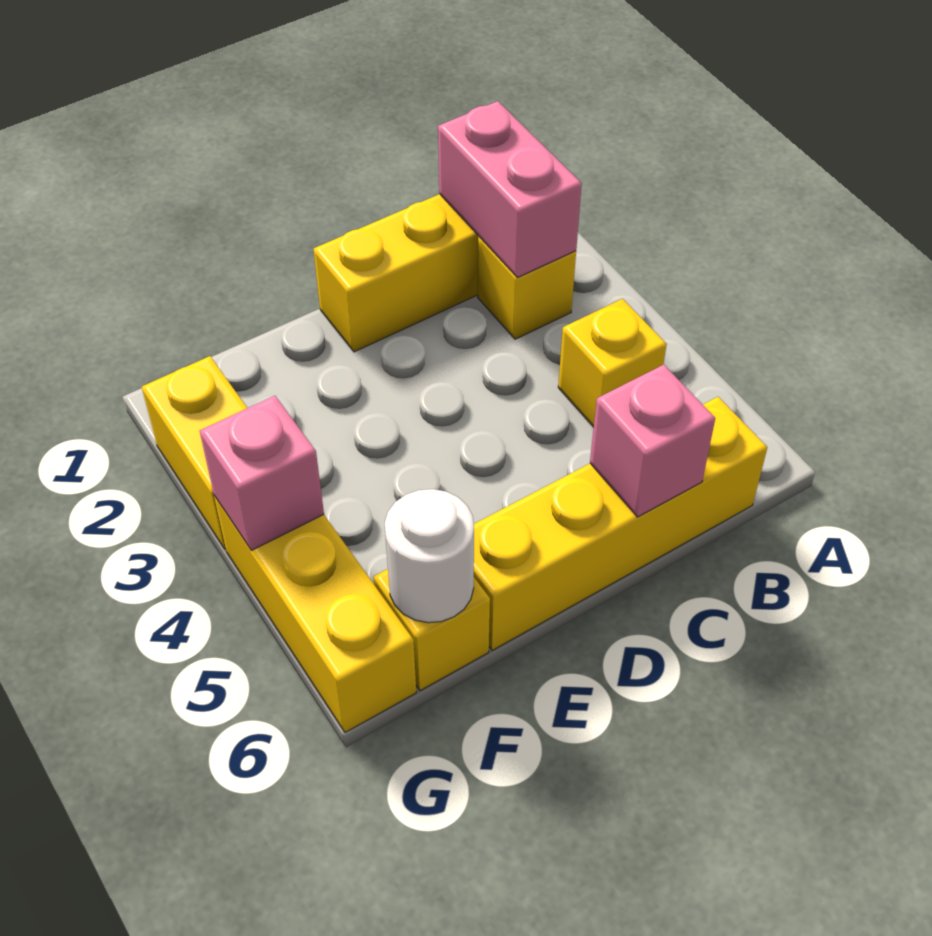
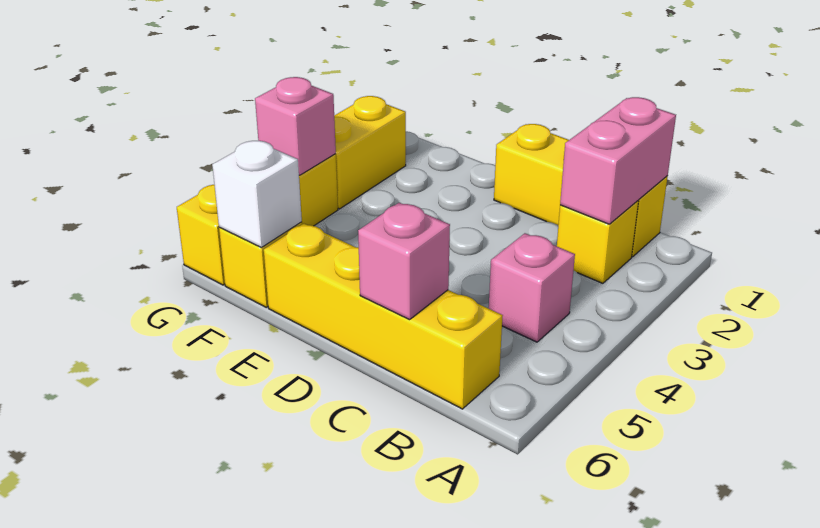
yellow 1x1 brick [558,299,667,427] -> pink 1x1 brick [489,233,575,342]
white 1x1 round brick [385,489,474,623] -> white 1x1 brick [212,141,302,247]

